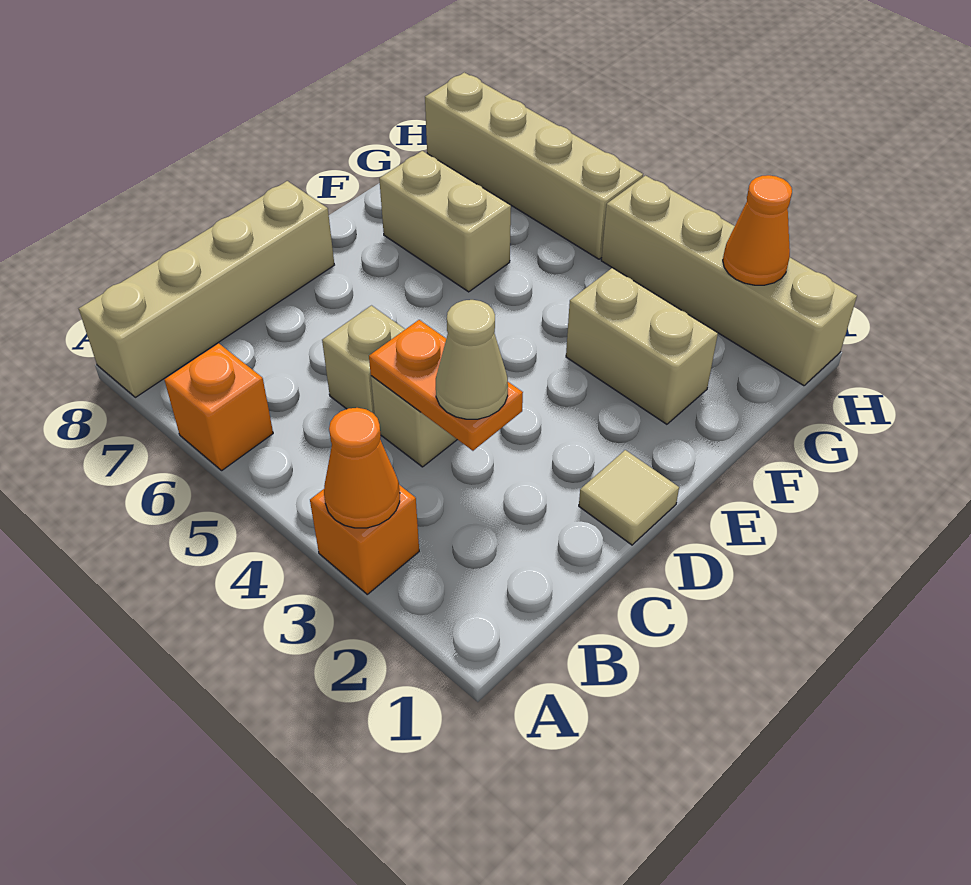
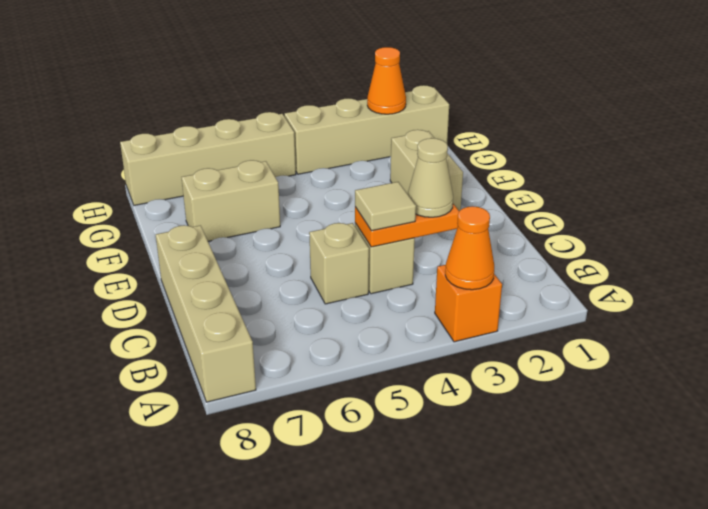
orange 1x1 brick [164,343,273,470] -> none
tan 1x1 tile [579,450,679,545] -> tan 1x1 tile moved to [355,182,416,231]
tan 1x2 brick [566,268,718,424] -> tan 1x2 brick turned to [390,130,463,211]

